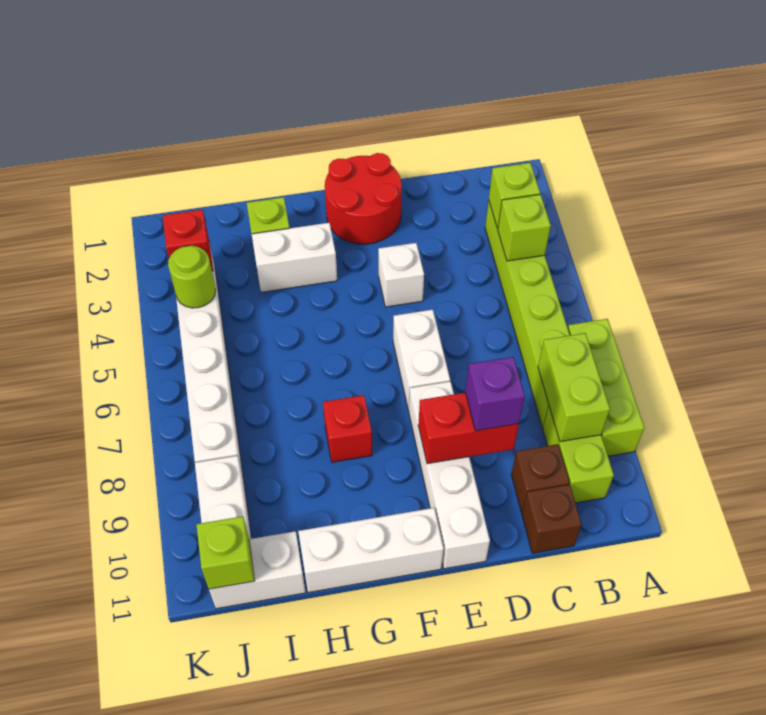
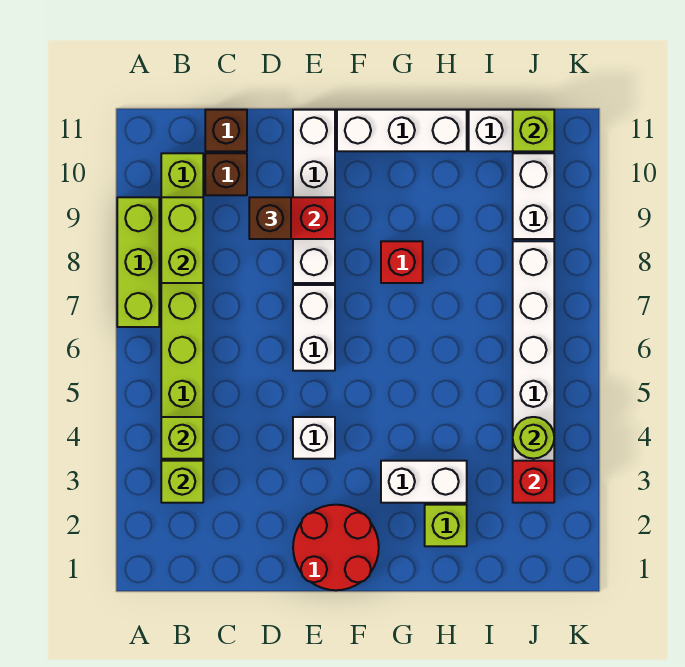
purple 1x1 brick [465,357,525,431] -> brown 1x1 brick [249,197,291,239]

